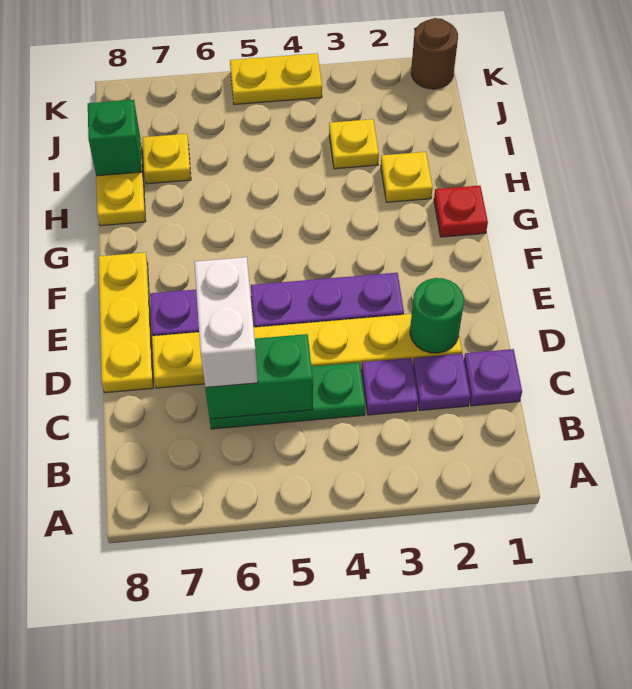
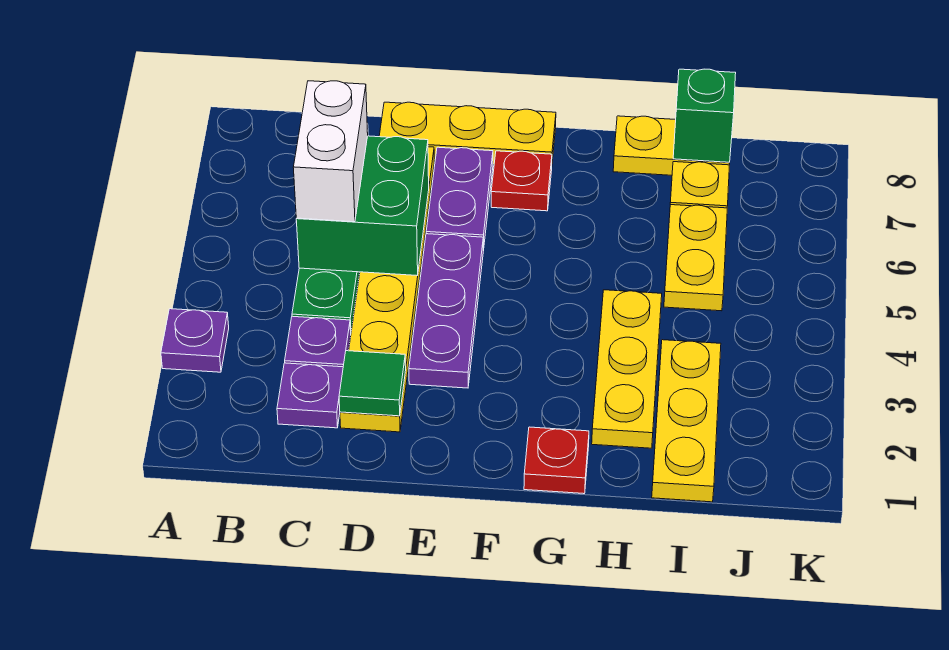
purple 1x1 plate [464,349,522,406] -> purple 1x1 plate moved to [161,309,229,372]
green 1x2 brick [205,334,313,419] -> green 2x2 brick [296,136,429,276]
white 1x2 brick [194,257,258,388] -> white 1x2 brick turned to [293,81,368,222]
green 1x1 round brick [410,278,464,353] -> green 1x1 tile [339,351,406,416]
none -> red 1x1 plate [491,151,552,211]
yellow 1x1 plate [381,152,433,202] -> yellow 1x3 plate [592,290,662,448]
yellow 1x1 plate [329,119,379,169] -> yellow 1x3 plate [652,340,721,502]
brown 1x1 round brick [411,18,458,89] -> none
yellow 1x2 plate [230,53,322,104] -> yellow 1x2 plate moved to [664,205,727,311]

